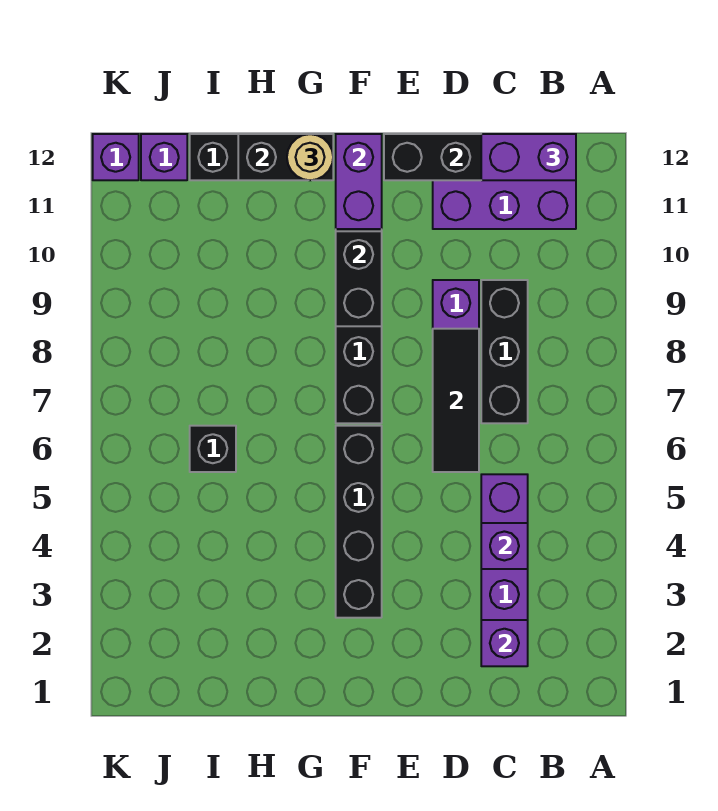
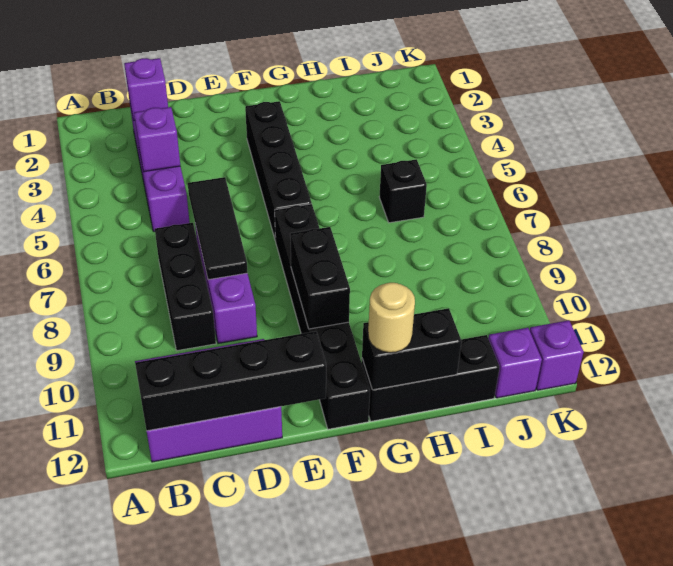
purple 1x2 brick [481,134,576,180] -> none
purple 1x2 brick [336,134,382,229] -> none

